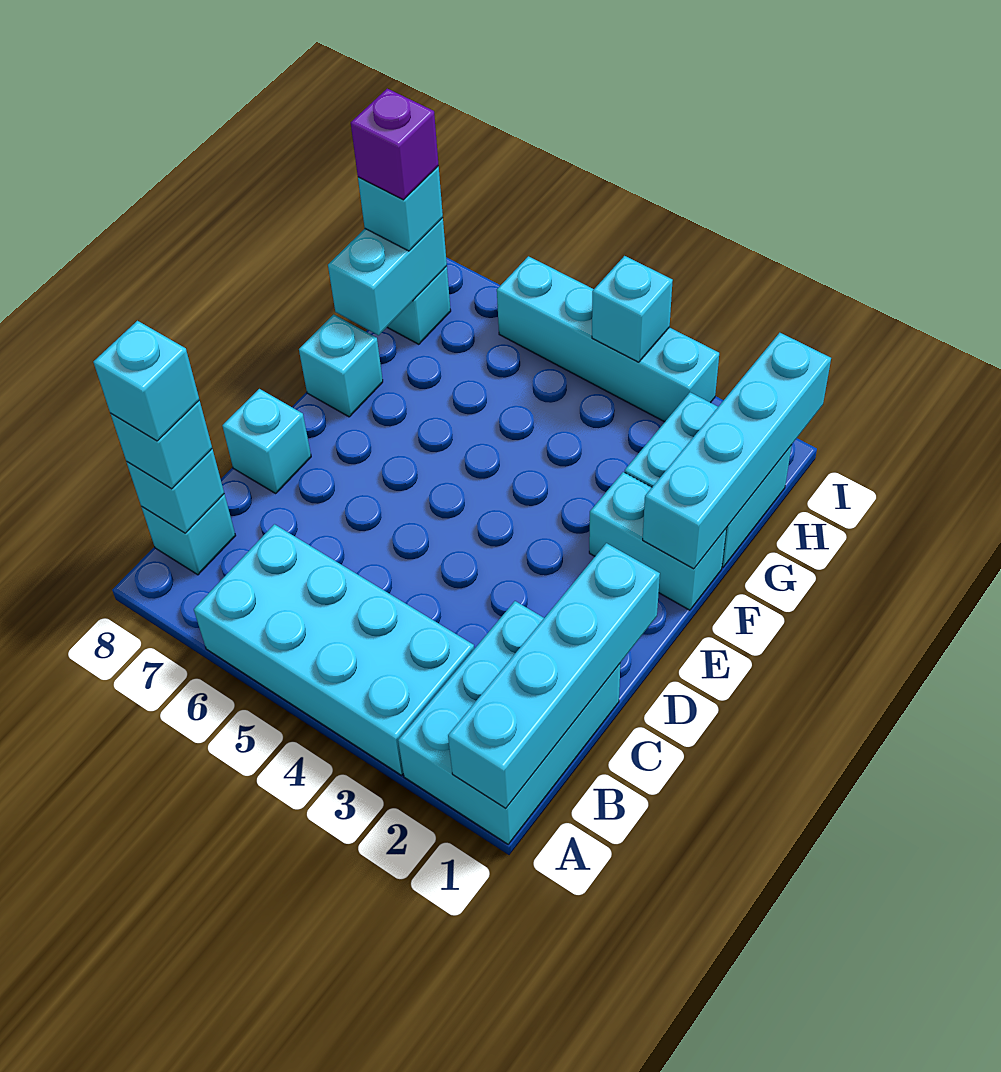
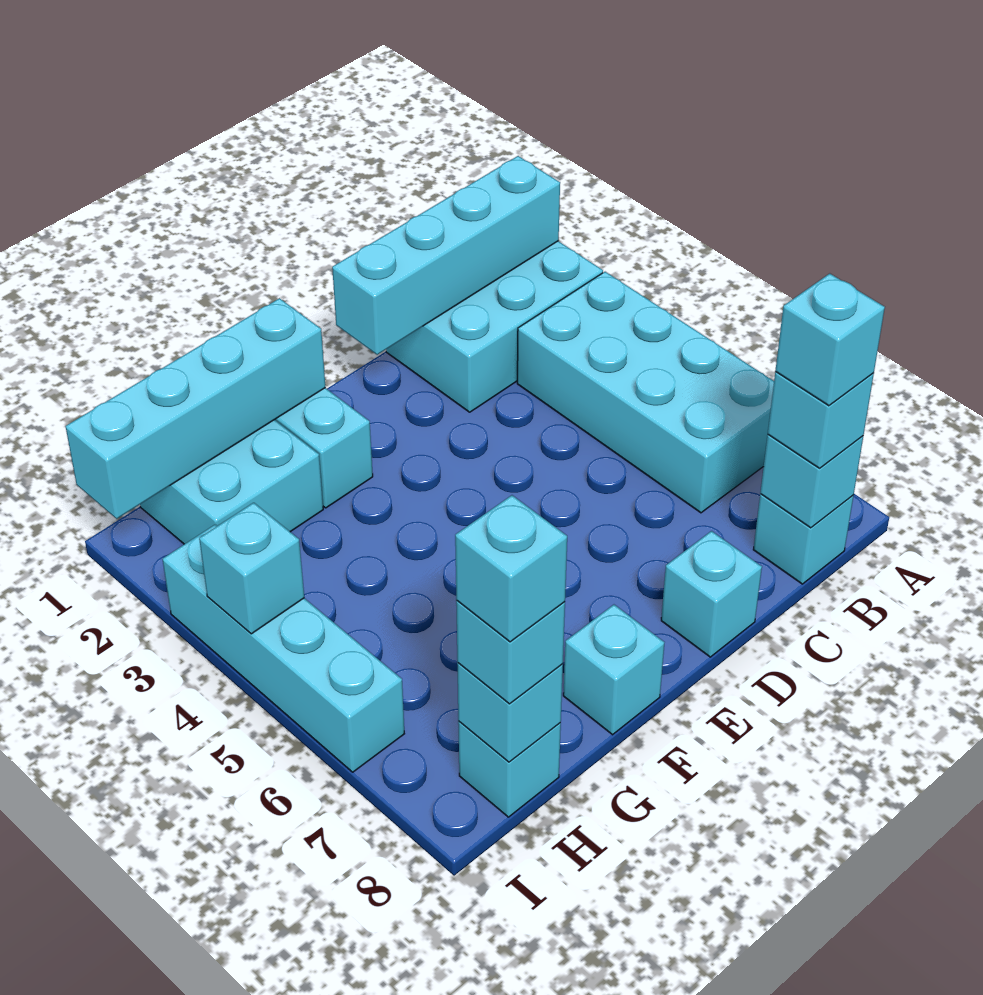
cyan 1x2 brick [328,218,447,335] -> cyan 1x1 brick [457,663,563,762]
purple 1x1 brick [351,89,439,200] -> cyan 1x1 brick [455,495,567,642]

